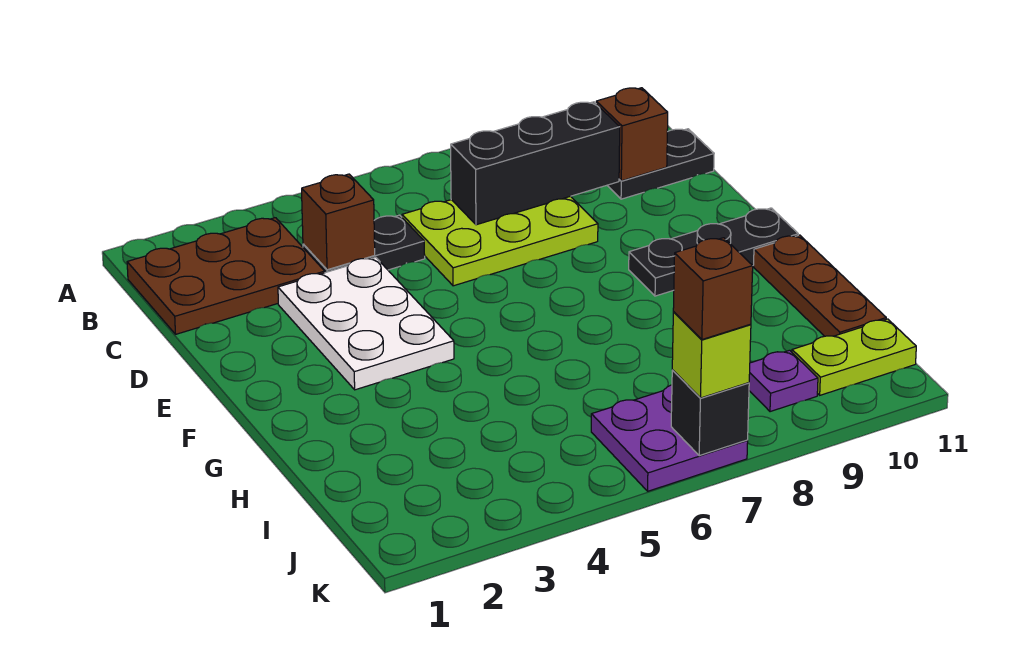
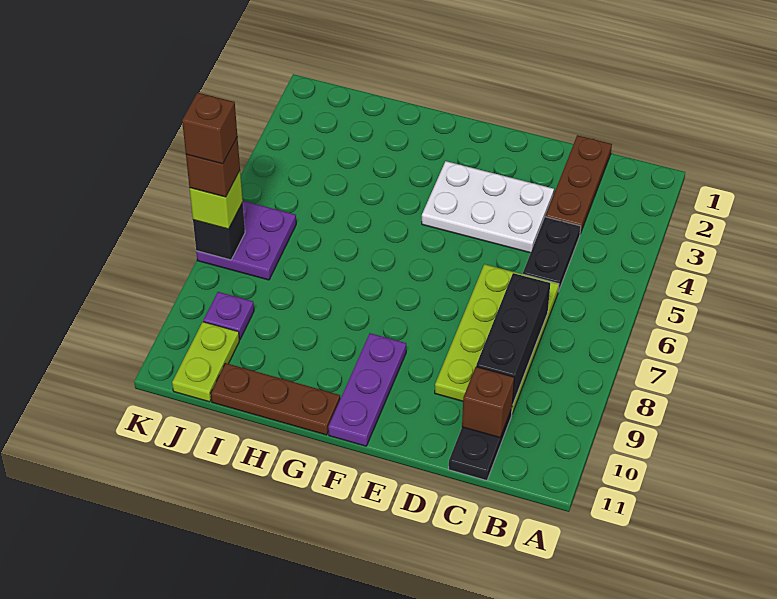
brown 2x3 plate [127,218,325,334] -> brown 1x3 plate [545,135,612,234]
brown 1x1 brick [302,174,375,270] -> brown 1x1 brick moved to [182,93,237,164]
lime 2x3 plate [402,196,598,286] -> lime 2x4 plate [435,264,559,414]
black 1x3 plate [629,208,798,296] -> purple 1x3 plate [328,333,406,446]

